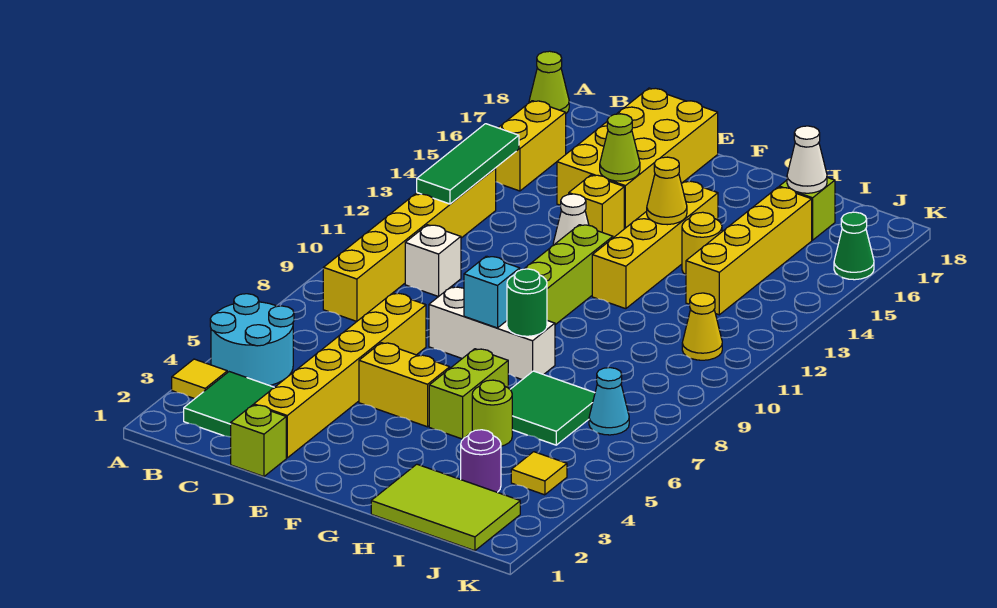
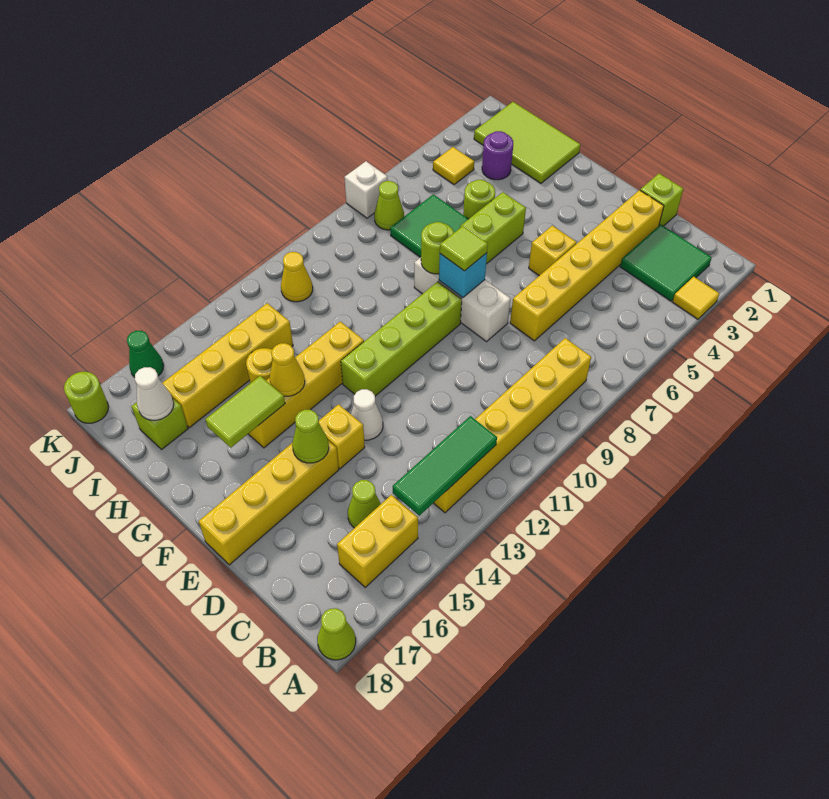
cyan 2x2 round brick [210,294,294,386] -> none
white 1x1 brick [405,225,461,297] -> white 1x1 brick moved to [344,161,388,218]
none -> lime 1x1 cone [348,480,381,528]
yellow 2x4 brick [557,88,718,228] -> yellow 1x4 brick [199,441,339,565]
yellow 1x2 brick [359,343,450,427] -> yellow 1x1 brick [529,226,577,276]
none -> lime 1x1 tile [440,226,488,271]
green 1x1 round brick [507,269,547,336] -> lime 1x1 round brick [421,222,454,274]
none -> lime 1x2 tile [205,376,285,448]
cyan 1x1 cone [589,368,629,435] -> lime 1x1 cone [374,181,404,230]
none -> lime 1x1 round brick [64,372,109,423]

